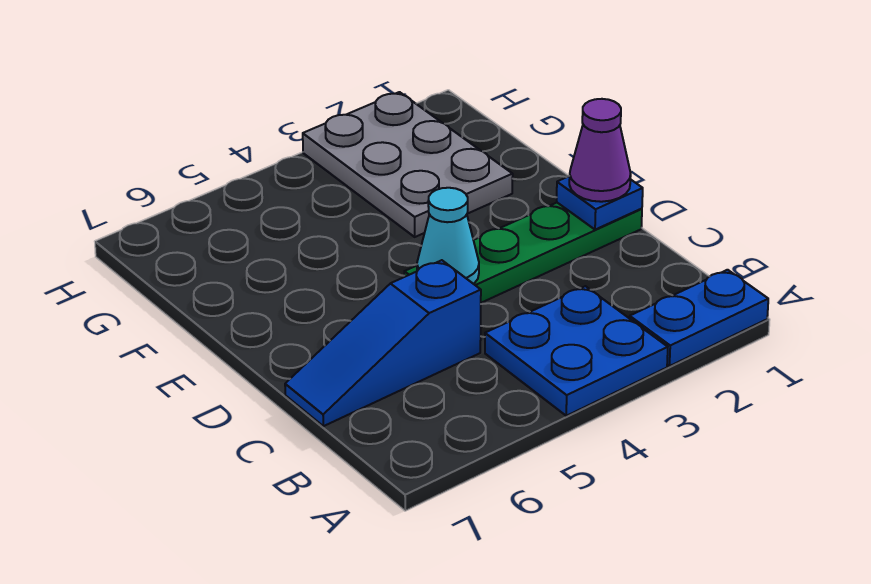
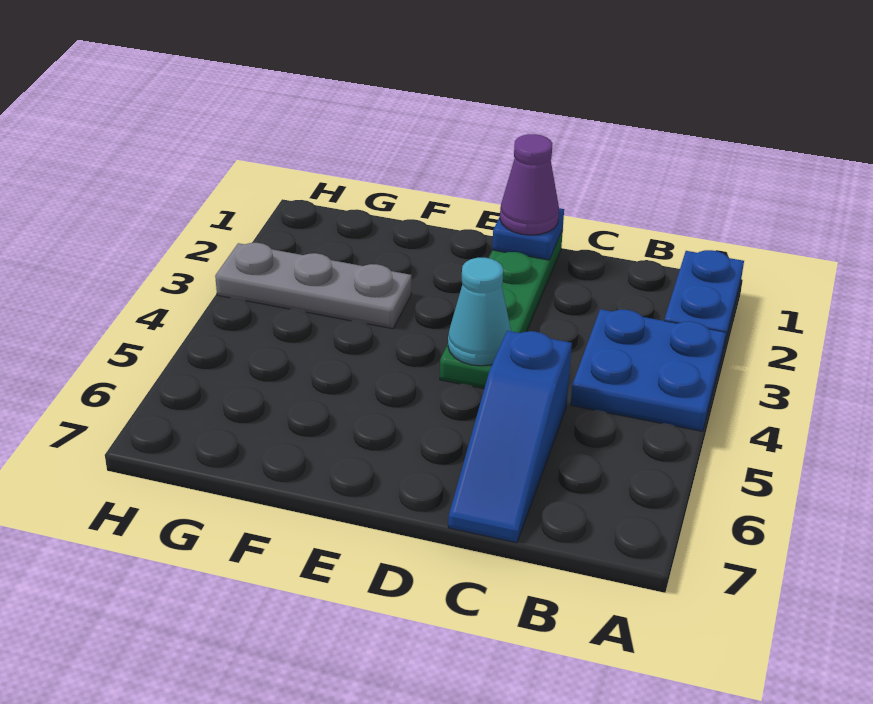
grey 2x3 plate [303,92,513,237] -> grey 1x3 plate [215,243,411,329]

